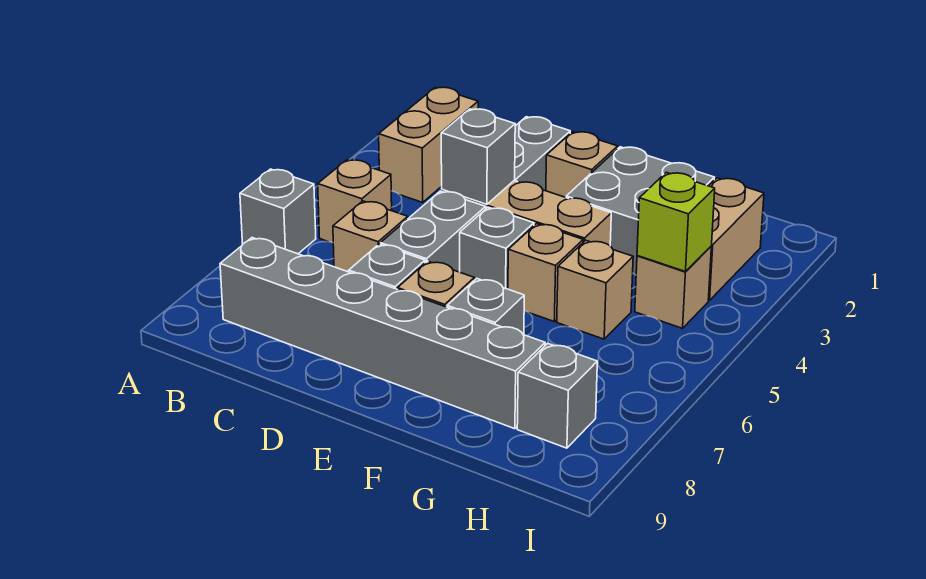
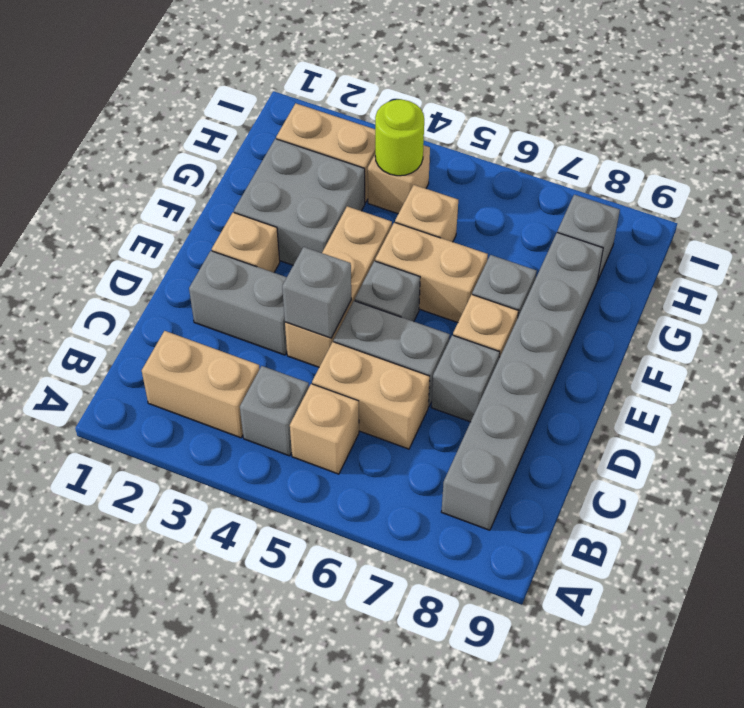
grey 1x1 brick [240,169,316,254] -> grey 1x1 brick moved to [240,366,309,456]
tan 1x1 brick [333,201,408,272] -> tan 1x2 brick [312,342,430,449]
tan 1x1 brick [508,224,583,321] -> tan 1x2 brick [375,222,488,323]
lime 1x1 brick [637,172,715,272] -> lime 1x1 round brick [375,99,424,176]

